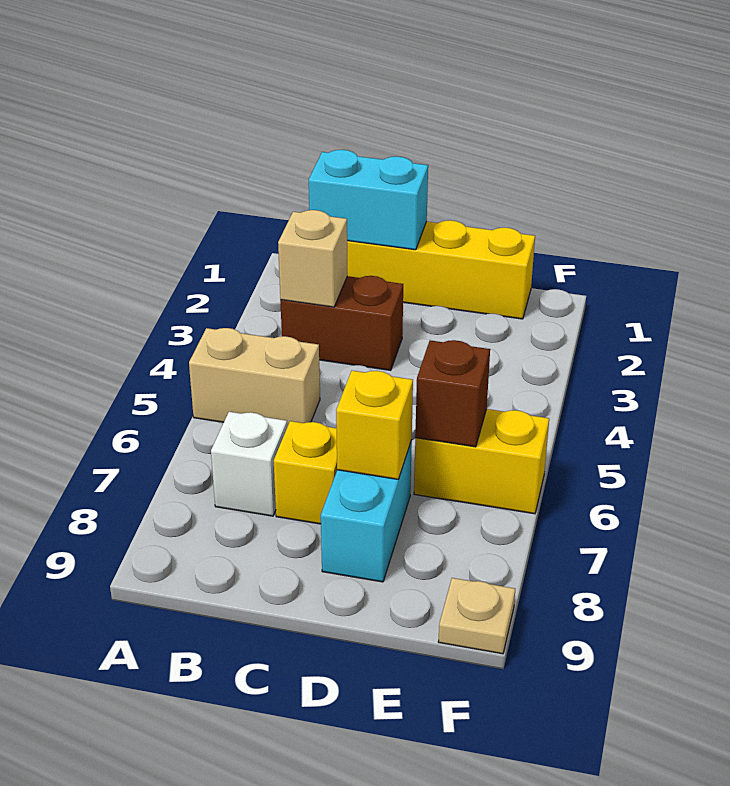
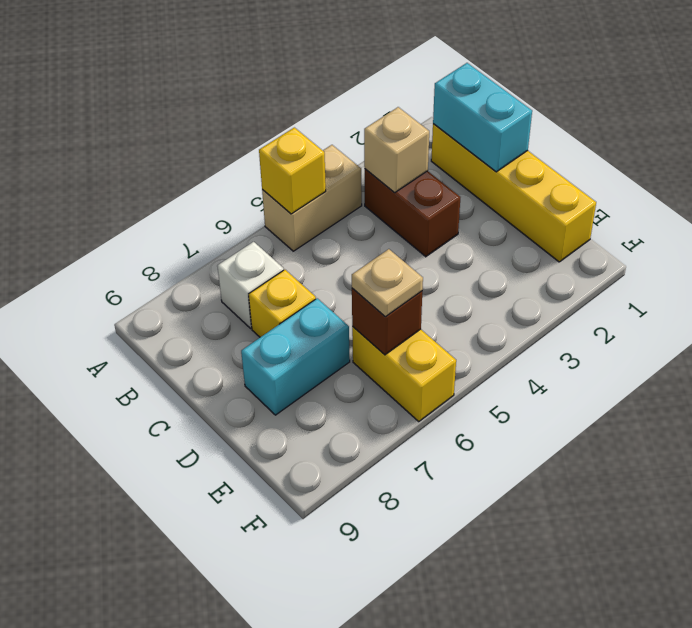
tan 1x2 brick [189,328,320,427] -> tan 1x2 brick turned to [262,145,362,251]
yellow 1x1 brick [336,371,413,479] -> yellow 1x1 brick moved to [259,128,326,214]
tan 1x1 plate [438,578,515,654] -> tan 1x1 plate moved to [352,249,423,317]

